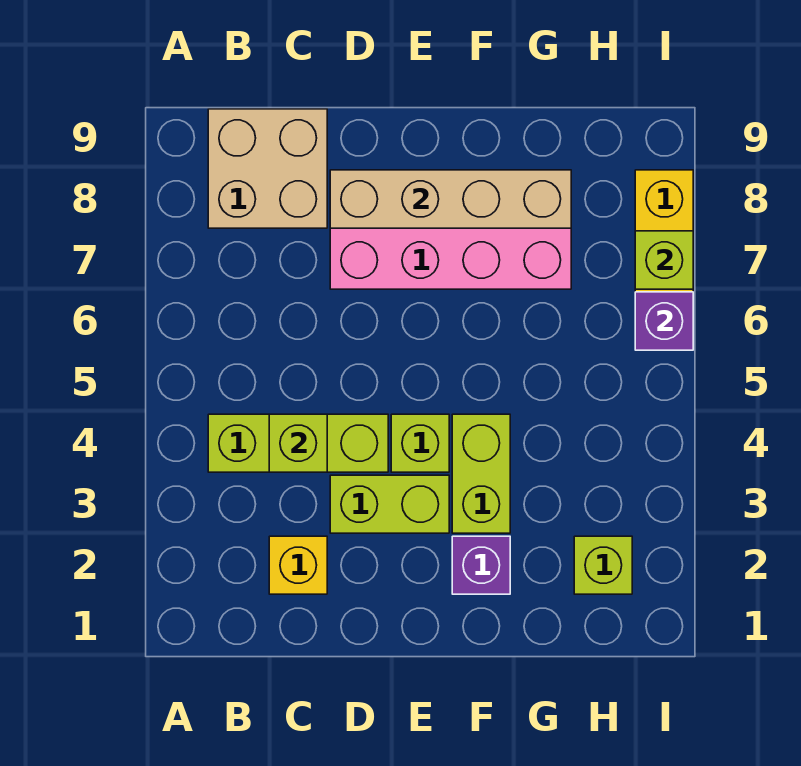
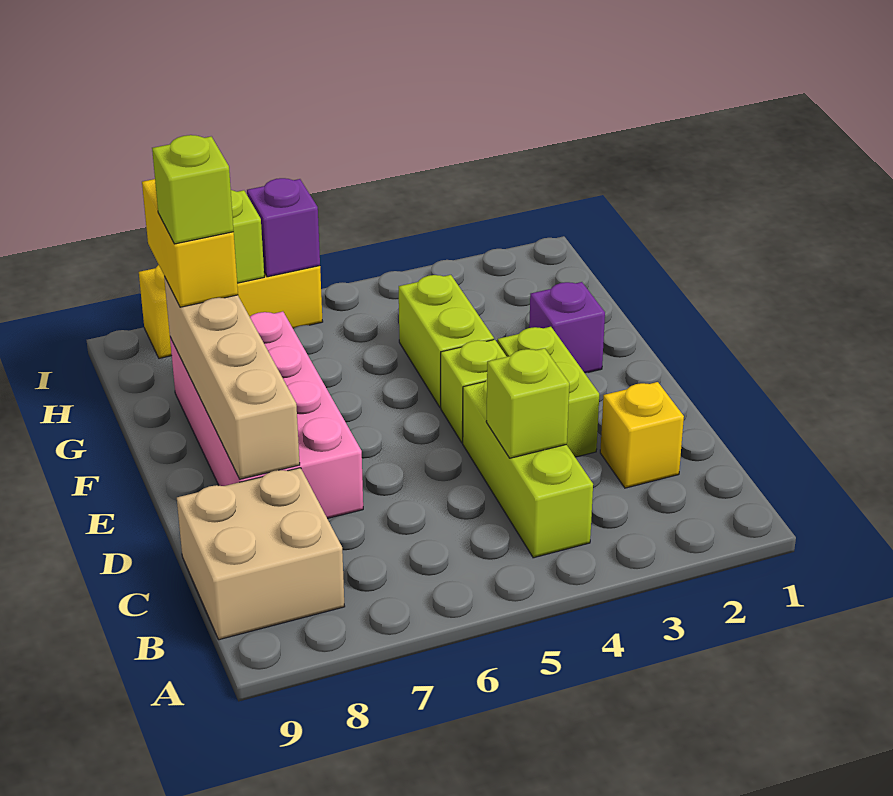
lime 1x2 brick [452,414,510,533] -> lime 1x2 brick turned to [399,275,494,407]
none -> yellow 1x2 brick [142,179,238,307]
lime 1x1 brick [574,536,632,594] -> lime 1x1 brick moved to [152,135,234,244]

